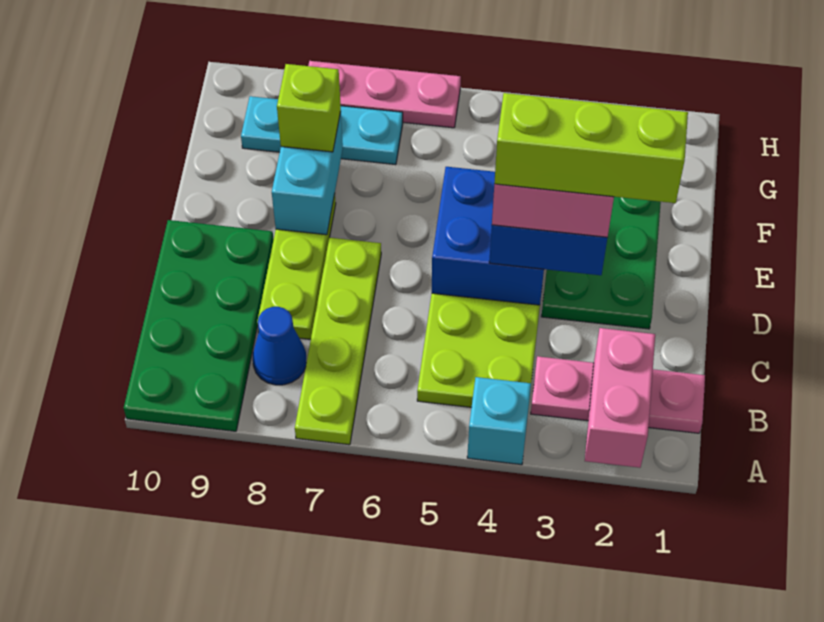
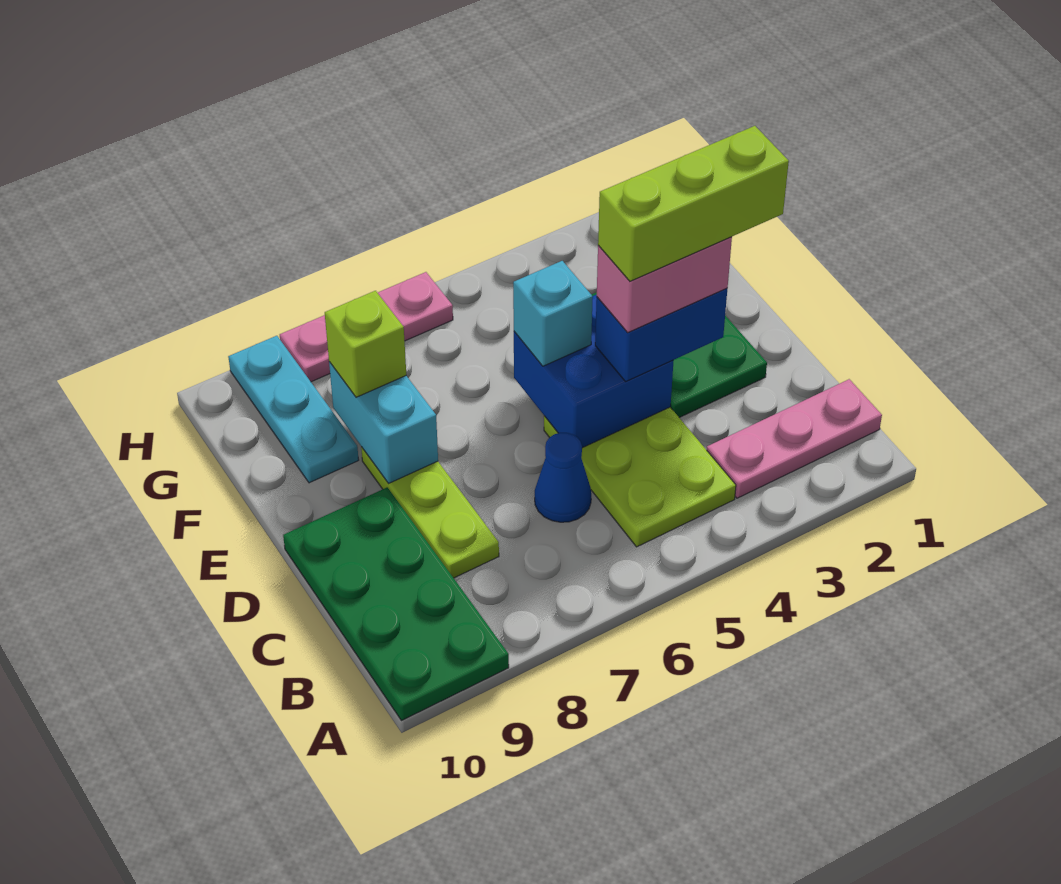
pink 1x2 brick [585,328,655,468] -> none
cyan 1x1 brick [467,377,531,465] -> cyan 1x1 brick moved to [513,261,593,366]
lime 1x4 plate [295,238,381,445] -> none
blue 1x1 cone [253,307,306,385] -> blue 1x1 cone moved to [535,433,591,522]
cyan 1x3 plate [241,96,403,165] -> cyan 1x3 plate turned to [228,336,359,483]

